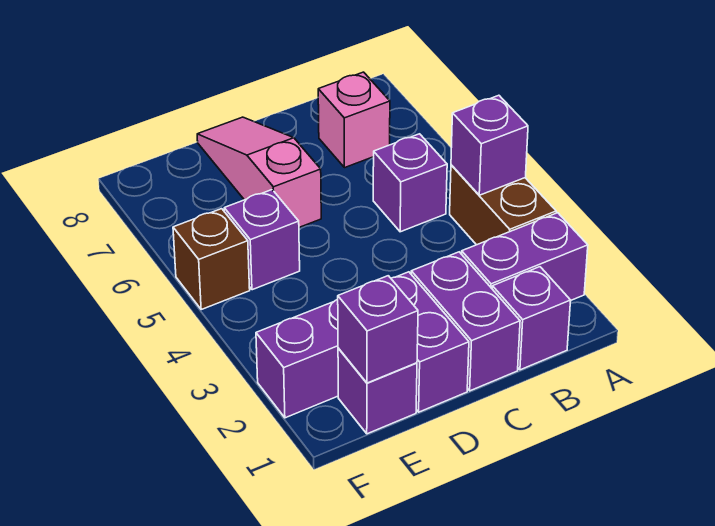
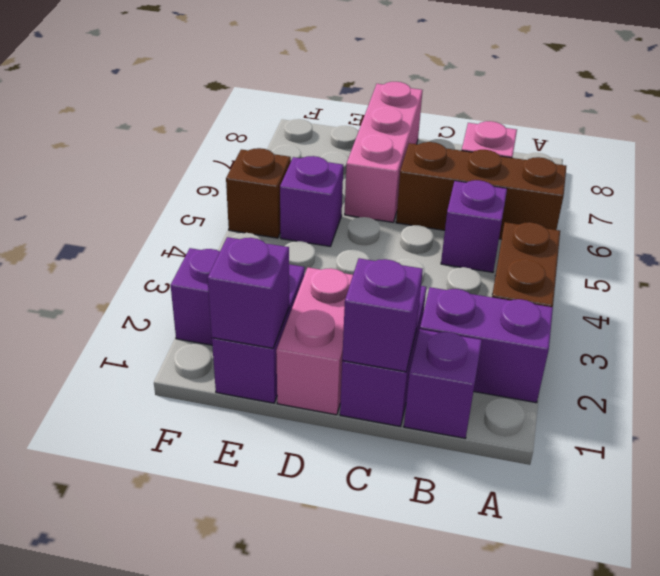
purple 1x1 brick [451,95,528,195] -> purple 1x1 brick moved to [342,258,423,372]
none -> brown 1x3 brick [396,142,566,239]
purple 1x2 brick [391,272,469,412] -> pink 1x2 brick [276,268,353,415]
pink 1x3 slope [197,117,321,227] -> pink 1x3 brick [345,82,423,222]

